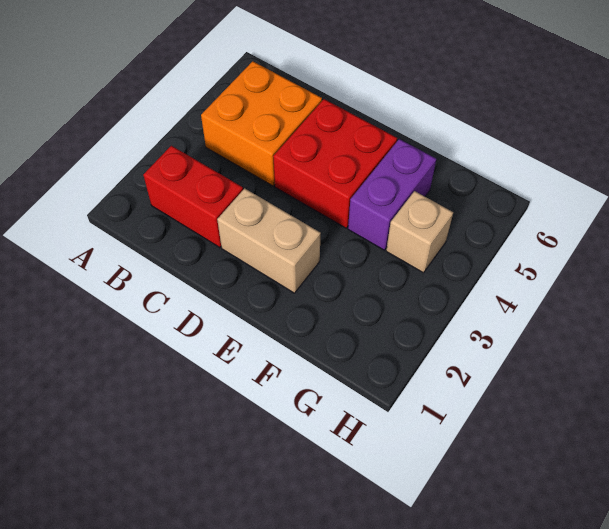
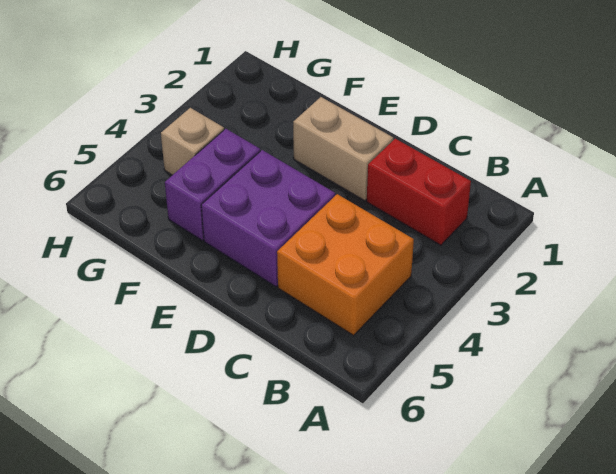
red 2x2 brick [273,99,397,228] -> purple 2x2 brick [201,150,335,287]

